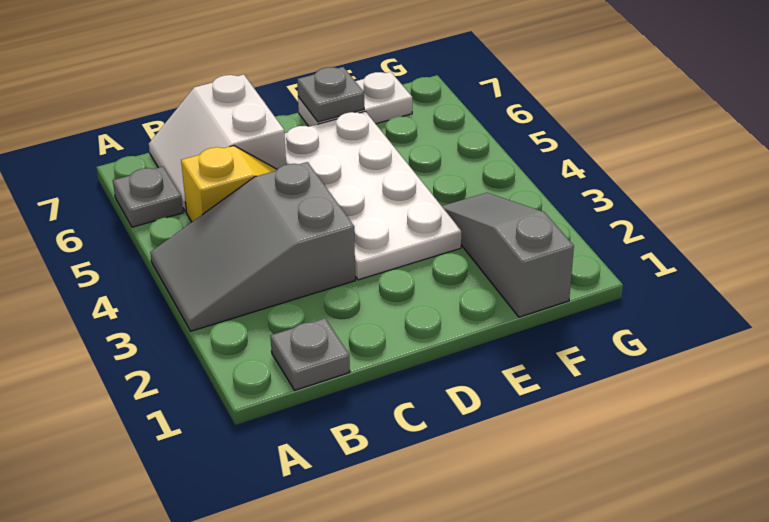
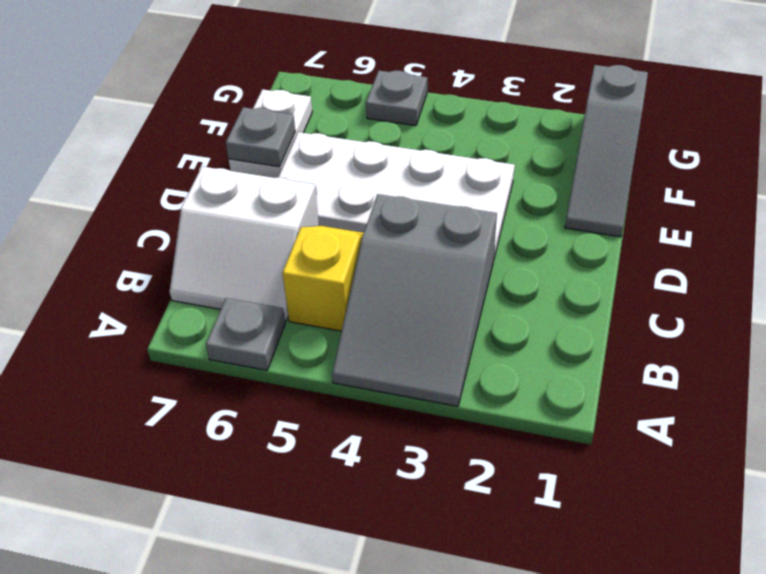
grey 1x1 plate [271,318,350,390] -> grey 1x1 plate moved to [366,71,427,126]
grey 1x3 slope [442,193,574,317] -> grey 1x3 slope turned to [565,65,648,237]

